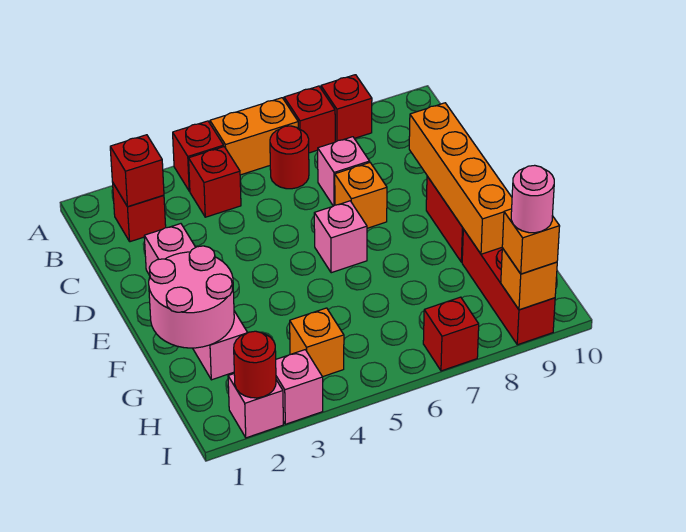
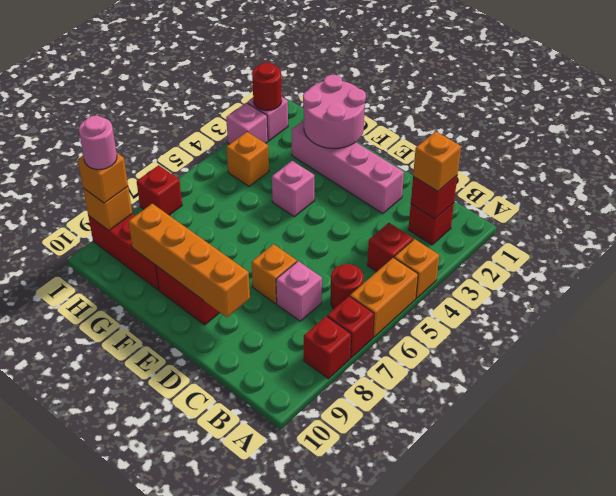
red 1x1 brick [173,121,224,191] -> orange 1x1 brick [394,239,439,298]
none -> orange 1x1 brick [413,131,461,191]
pink 1x1 brick [314,201,367,273] -> pink 1x1 brick moved to [272,161,314,217]

